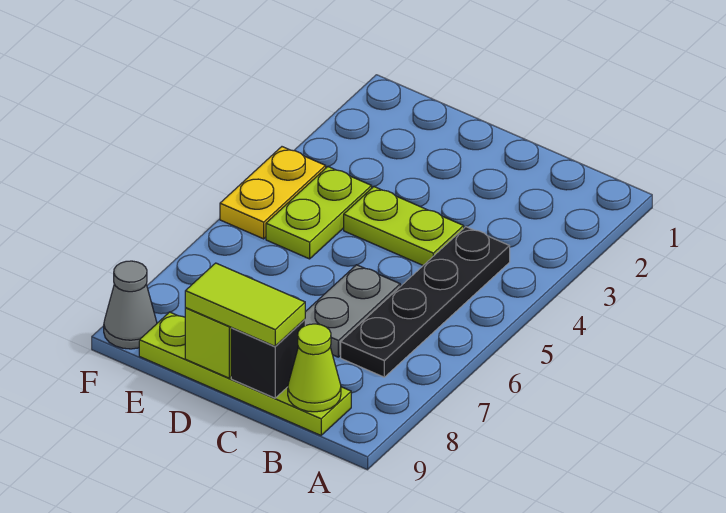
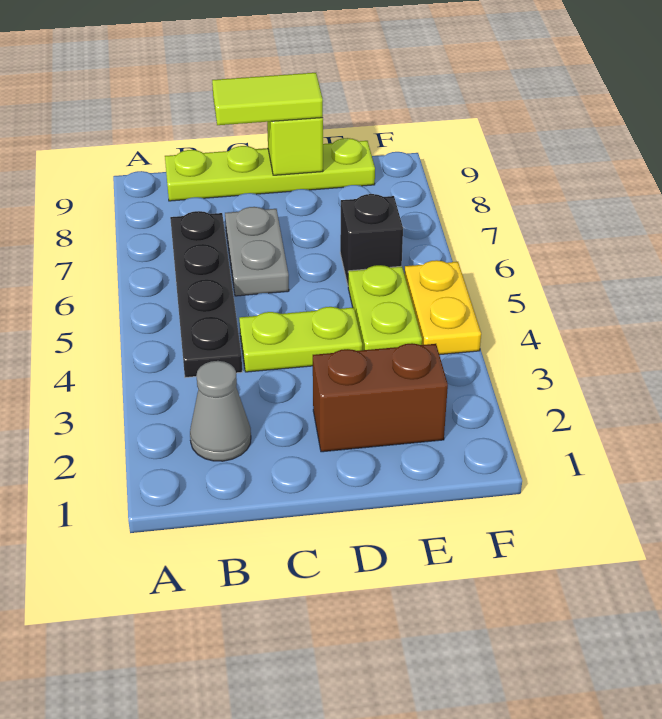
lime 1x1 cone [288,324,341,412] -> none
black 1x1 brick [231,320,305,398] -> black 1x1 brick moved to [340,194,403,285]
none -> brown 1x2 brick [313,343,448,452]
grey 1x1 cone [104,261,157,349] -> grey 1x1 cone moved to [190,361,251,461]

